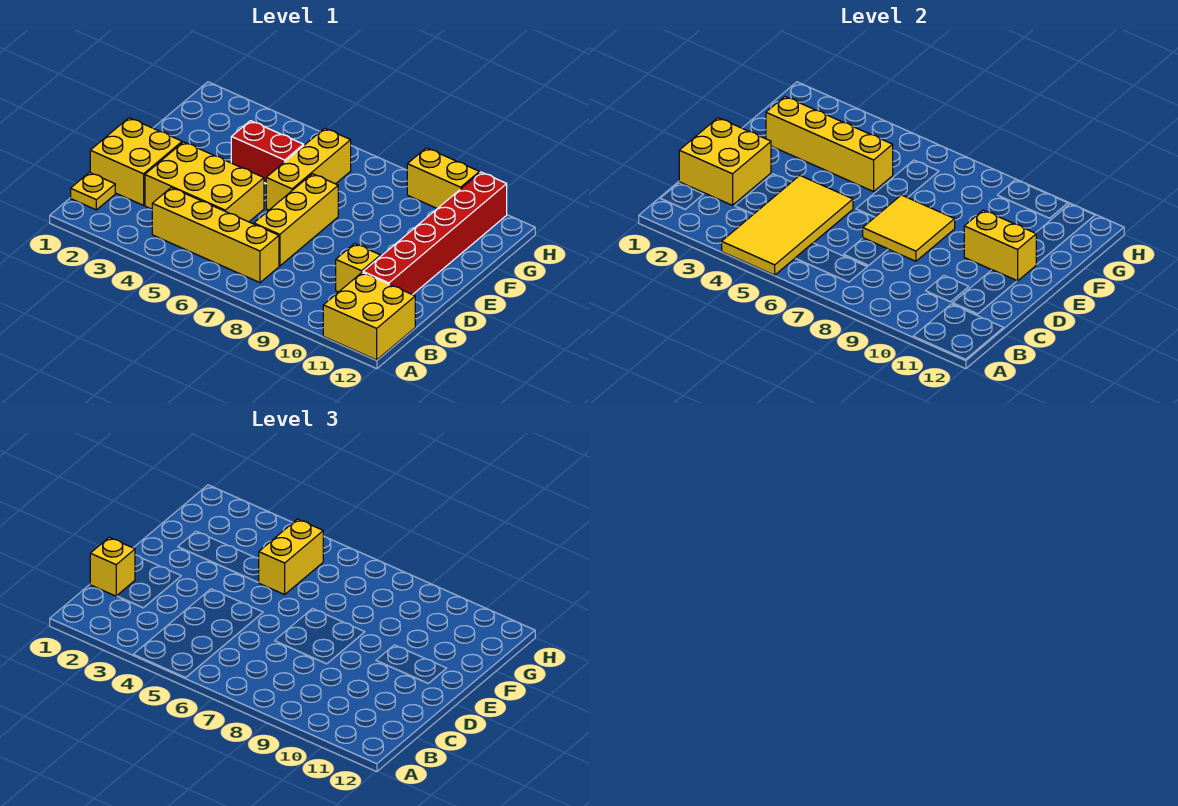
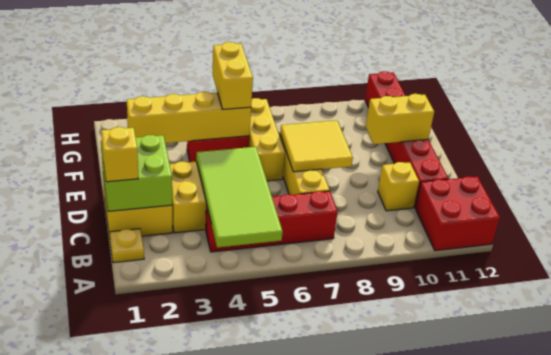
yellow 2x4 tile [722,175,853,275] -> lime 2x4 tile [196,147,283,248]
yellow 2x2 brick [323,272,415,360] -> red 2x2 brick [415,176,500,251]
yellow 1x4 brick [152,188,279,283] -> red 1x4 brick [206,191,338,252]
yellow 2x2 brick [679,118,771,205] -> lime 2x2 brick [101,135,172,211]
yellow 1x2 brick [407,148,479,209] -> none

